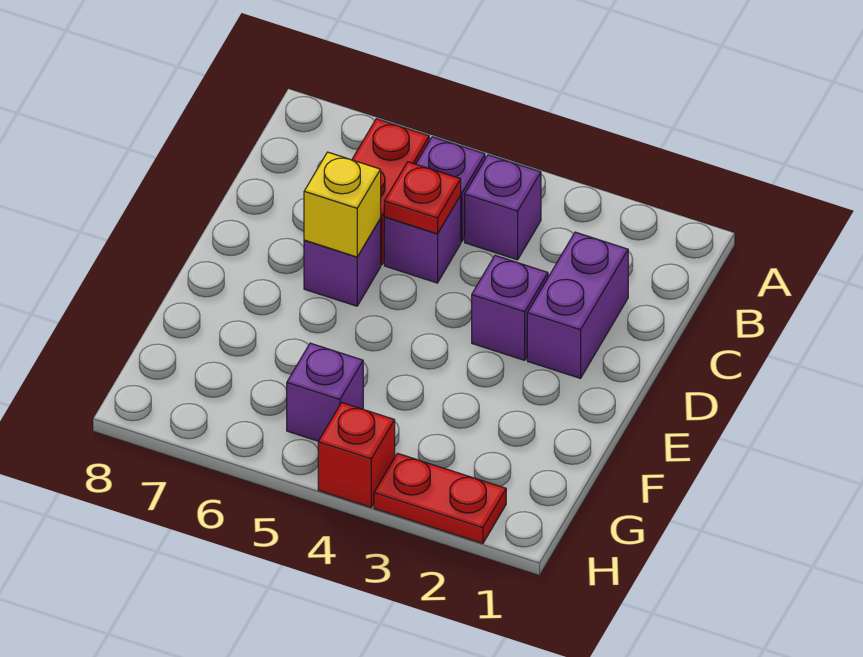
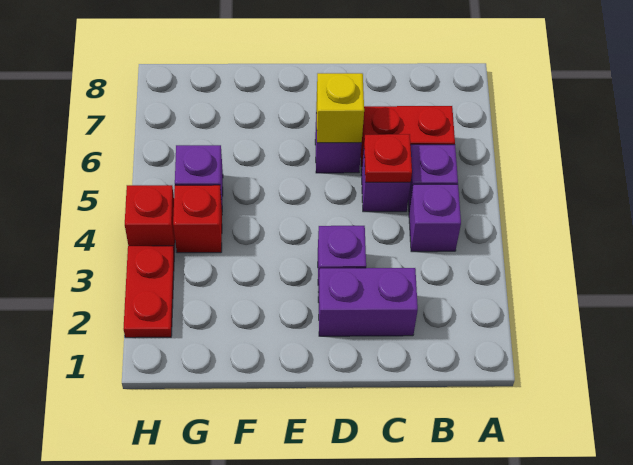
none -> red 1x1 brick [173,185,222,253]

